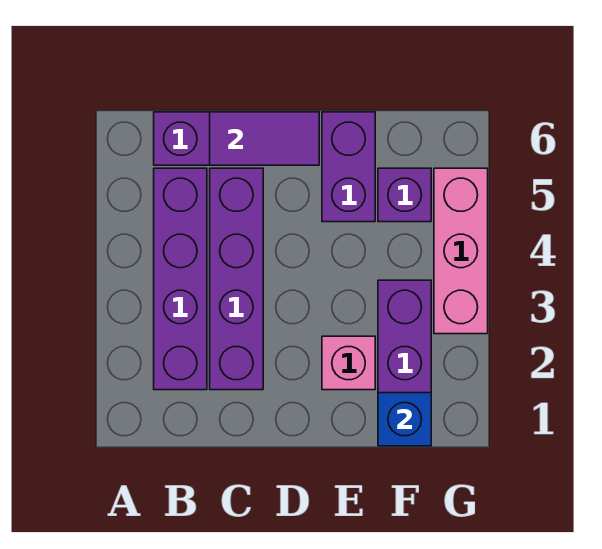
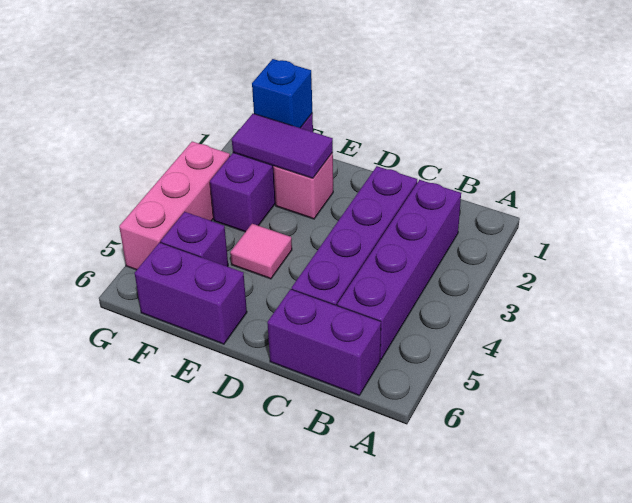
purple 1x2 tile [210,112,319,165] -> purple 1x2 tile moved to [232,114,333,178]
none -> pink 1x1 tile [230,224,292,279]
purple 1x2 brick [322,112,375,222] -> purple 1x2 brick turned to [135,242,247,344]

